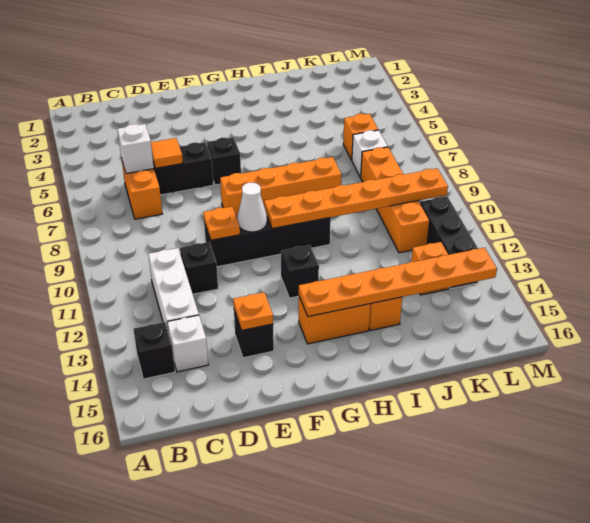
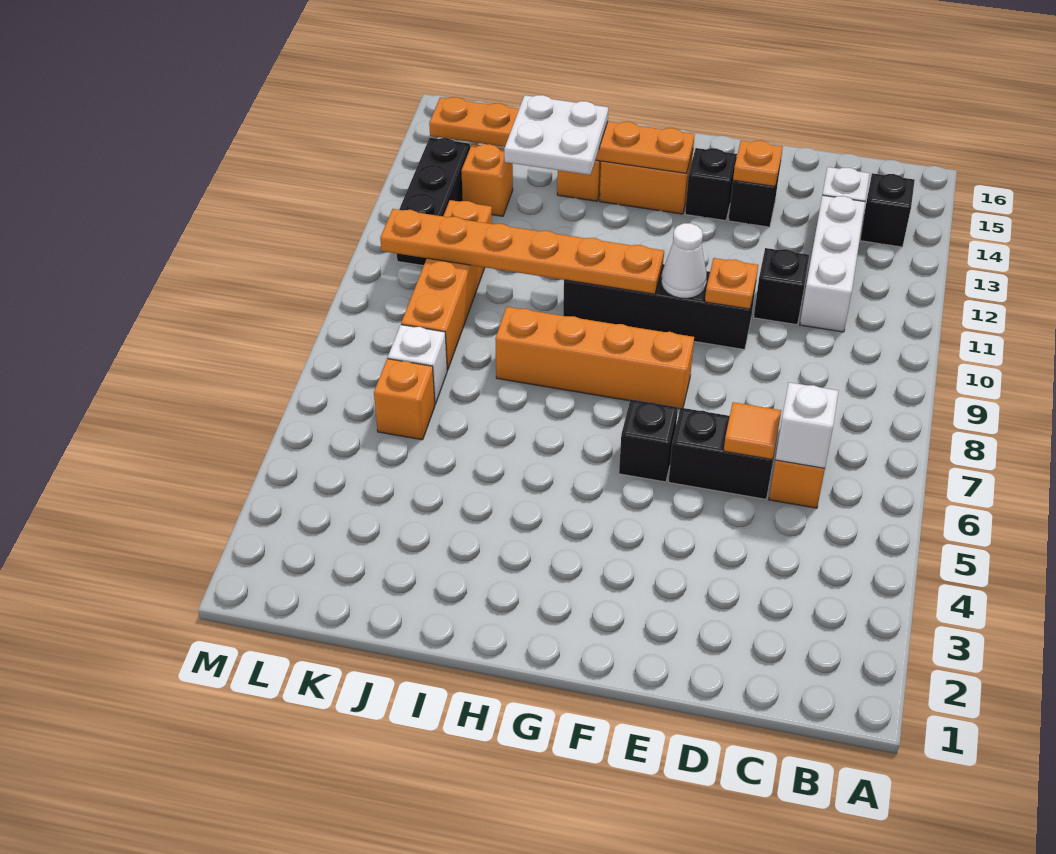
black 1x1 brick [281,245,319,298] -> black 1x1 brick moved to [685,148,737,221]
none -> white 2x2 plate [504,95,608,175]

